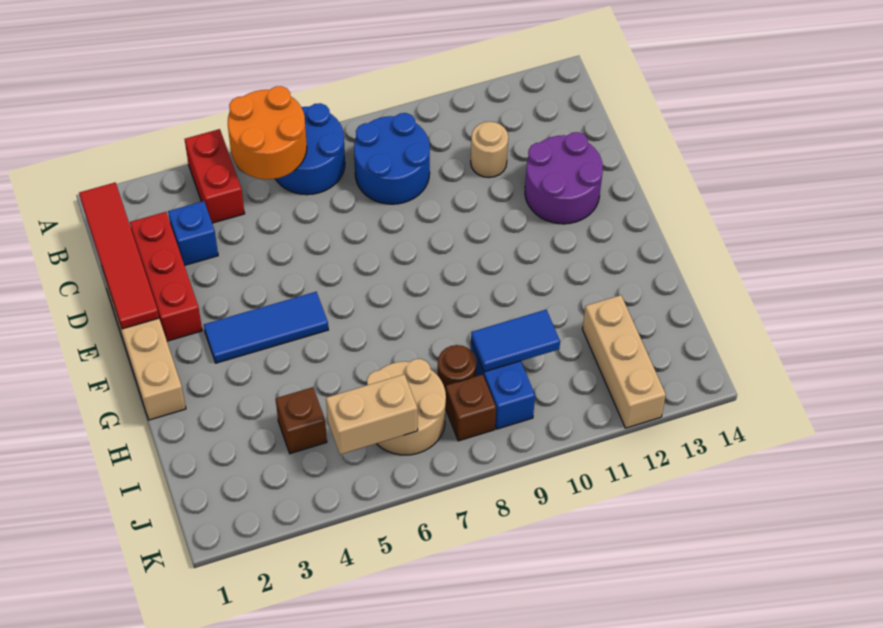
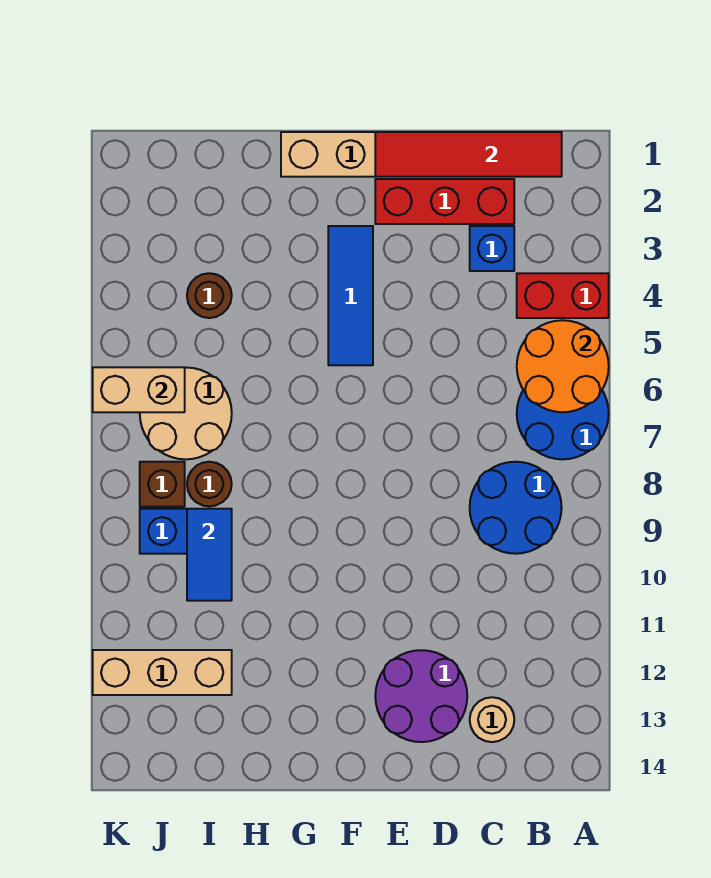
tan 1x1 round brick [471,122,508,178] -> tan 1x1 round brick moved to [470,697,514,742]
brown 1x1 brick [276,387,327,454] -> brown 1x1 round brick [187,273,232,318]
tan 1x2 brick [326,374,418,454] -> tan 1x2 brick turned to [93,367,185,412]

